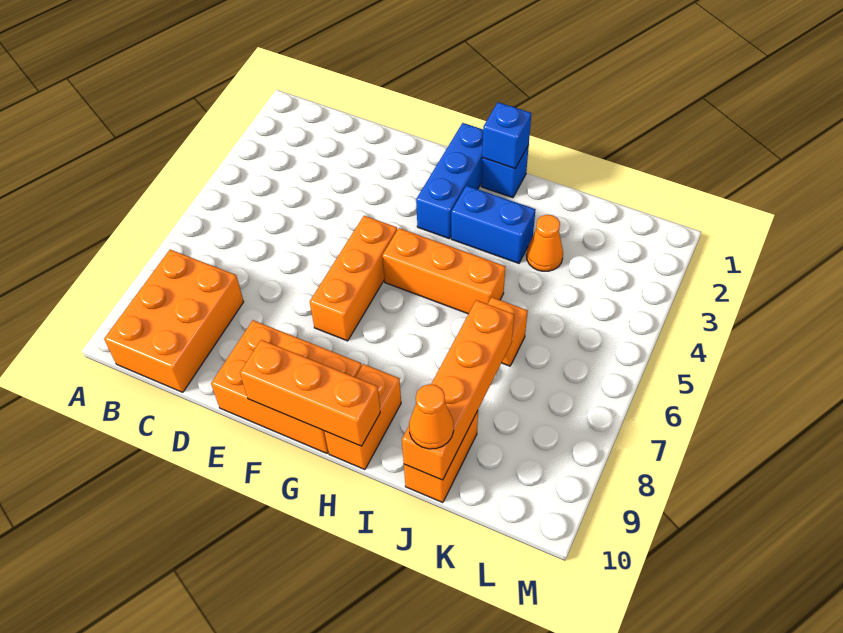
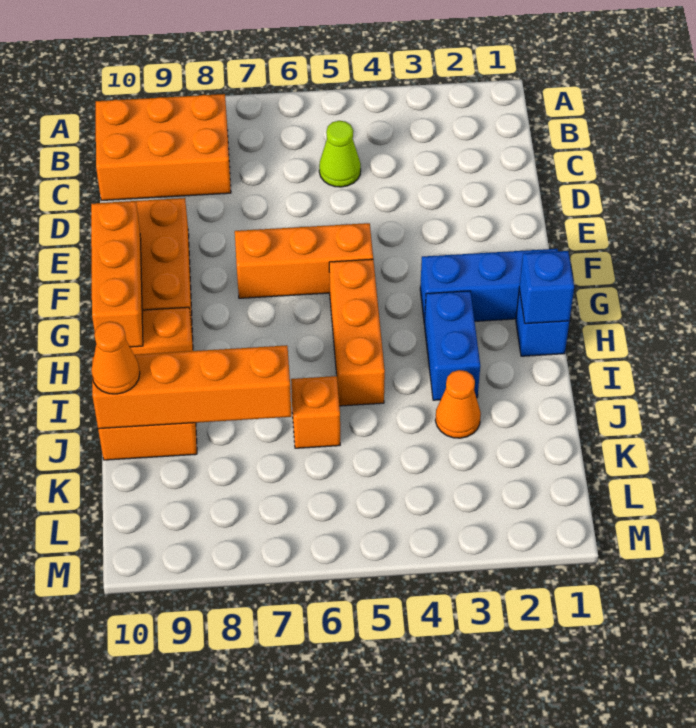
none -> lime 1x1 cone [319,121,361,187]

